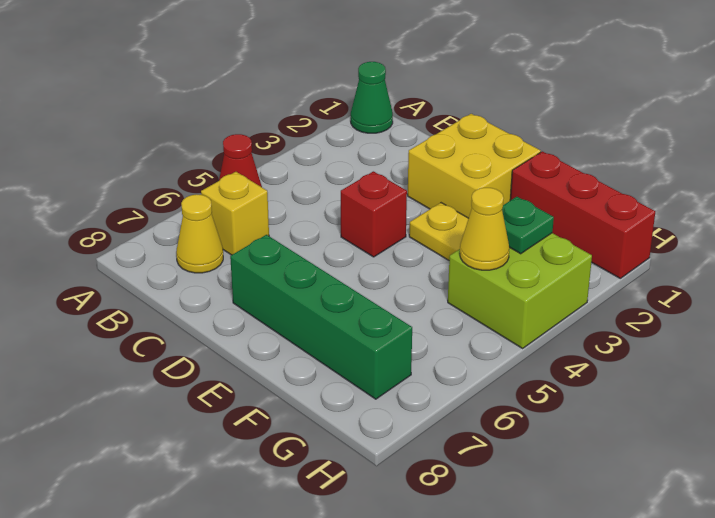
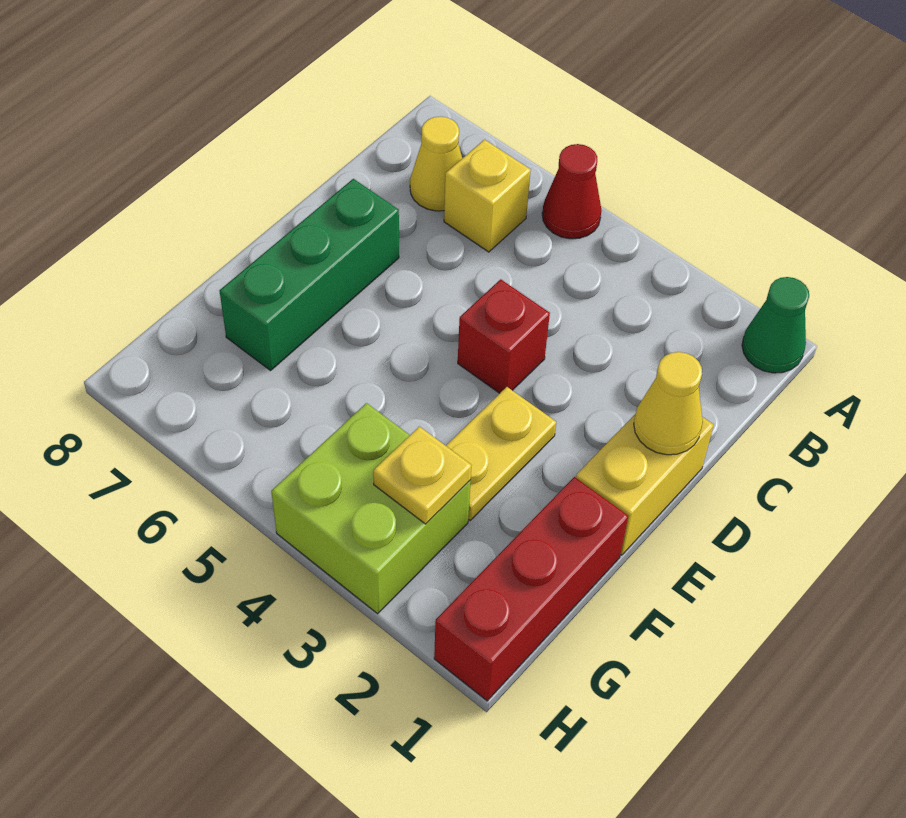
yellow 2x2 brick [408,114,541,218] -> yellow 1x2 brick [576,414,714,555]
green 1x4 brick [230,235,412,399] -> green 1x3 brick [220,179,399,370]
green 1x1 plate [502,197,554,254] -> yellow 1x1 plate [373,426,472,524]
yellow 1x1 cone [460,188,509,270] -> yellow 1x1 cone moved to [634,352,703,455]

